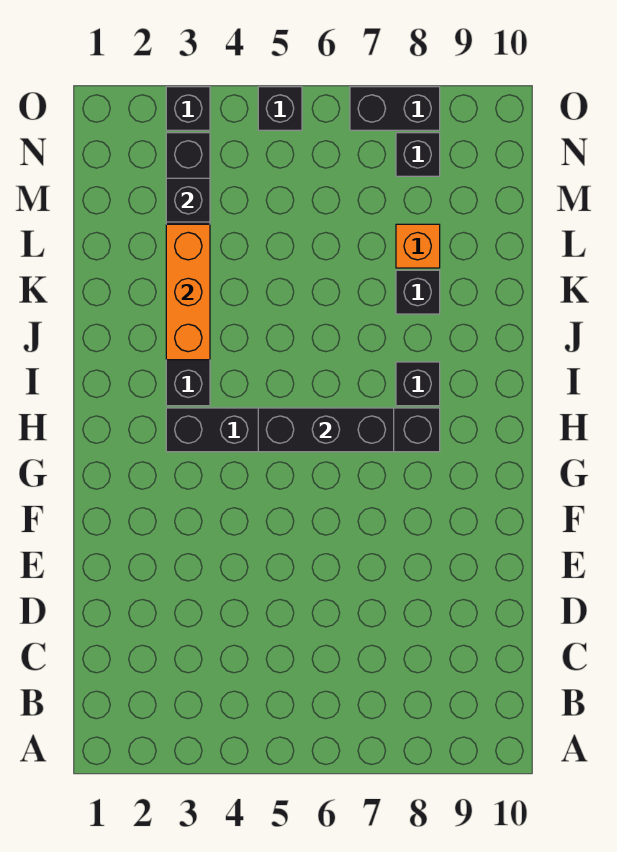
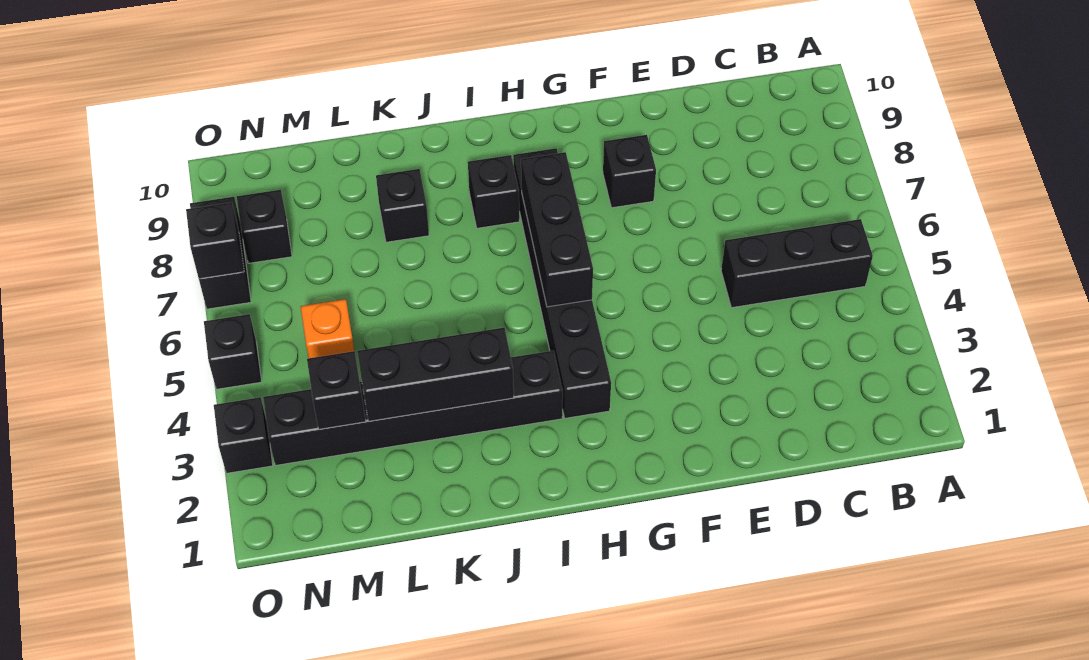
none -> black 1x3 brick [721,219,873,308]
none -> black 1x1 brick [603,135,656,208]
orange 1x3 brick [166,224,210,360] -> black 1x3 brick [357,328,514,421]
orange 1x1 brick [396,224,440,268] -> orange 1x1 brick moved to [301,299,354,358]
none -> black 1x1 brick [186,202,244,279]

